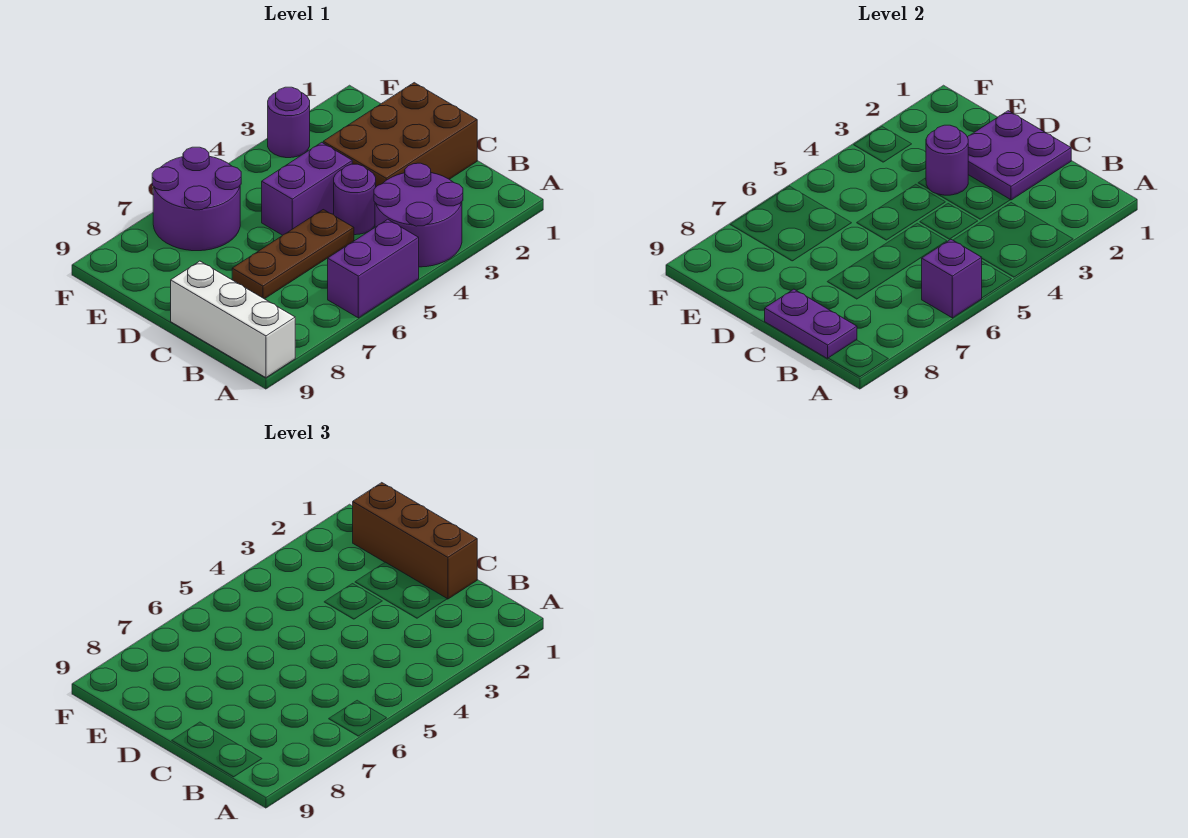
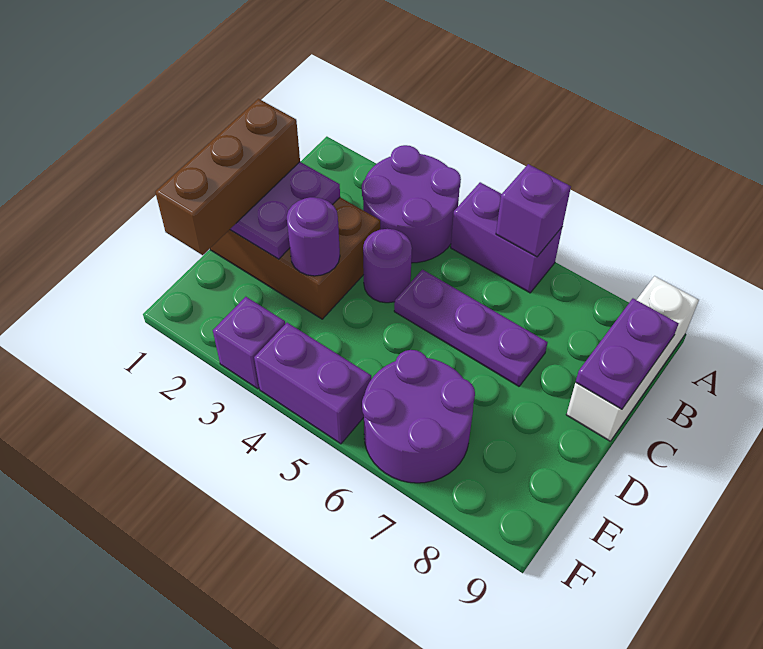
brown 1x3 plate [232,210,354,299] -> purple 1x3 plate [394,270,548,386]
purple 1x2 brick [262,142,352,235] -> purple 1x2 brick moved to [254,323,371,444]
purple 1x1 round brick [268,87,310,158] -> purple 1x1 brick [213,297,285,389]

